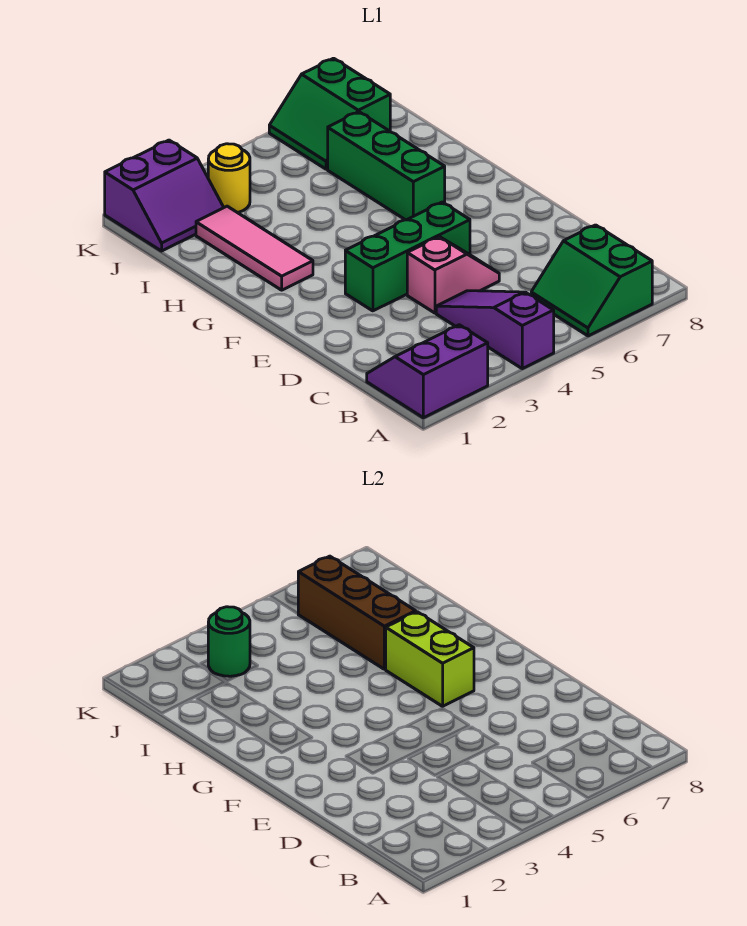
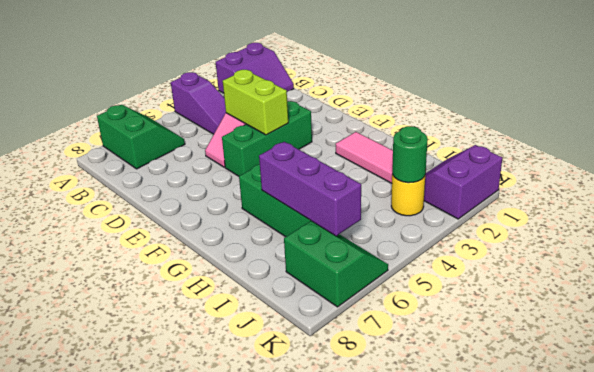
lime 1x2 brick [385,612,474,706] -> lime 1x2 brick moved to [223,70,288,135]
brown 1x3 brick [298,556,416,669] -> purple 1x3 brick [259,142,361,236]

